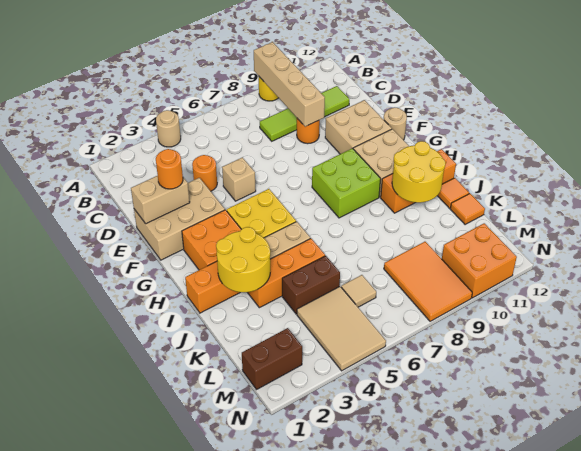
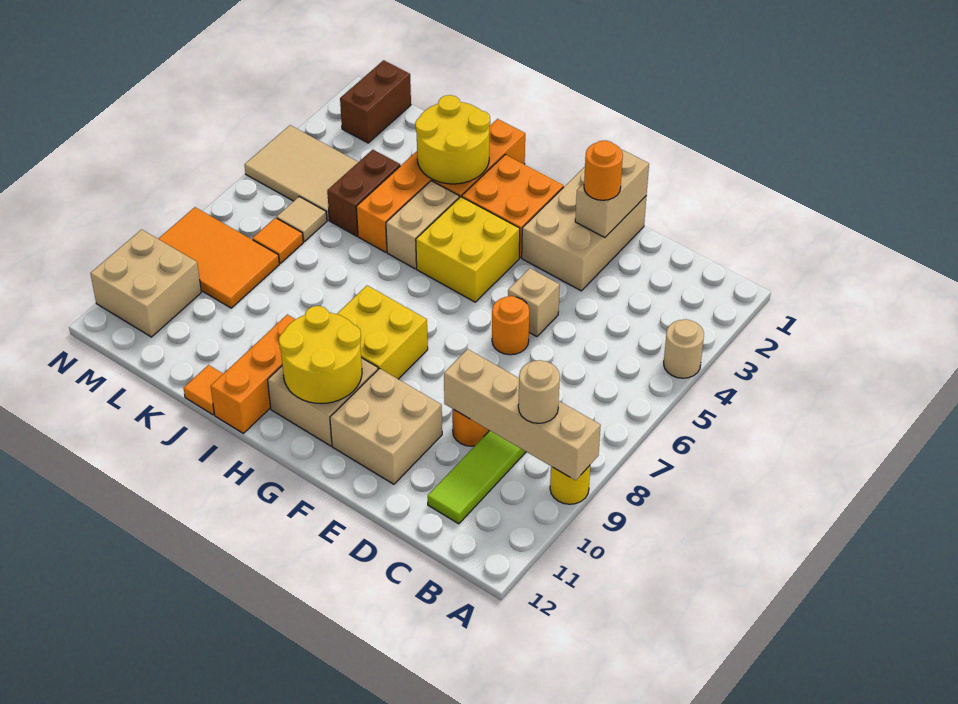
orange 1x1 round brick [192,155,217,191] -> orange 1x1 round brick moved to [492,296,529,355]
tan 1x1 round brick [384,108,407,140] -> tan 1x1 round brick moved to [518,360,560,423]
lime 2x2 brick [312,148,381,218] -> yellow 2x2 brick [337,286,428,379]
yellow 2x2 round brick [392,141,446,203] -> yellow 2x2 round brick moved to [279,306,362,403]
orange 1x1 tile [450,193,485,225] -> orange 1x1 tile moved to [252,218,303,263]
orange 2x2 brick [442,223,517,298] -> tan 2x2 brick [90,230,201,337]

